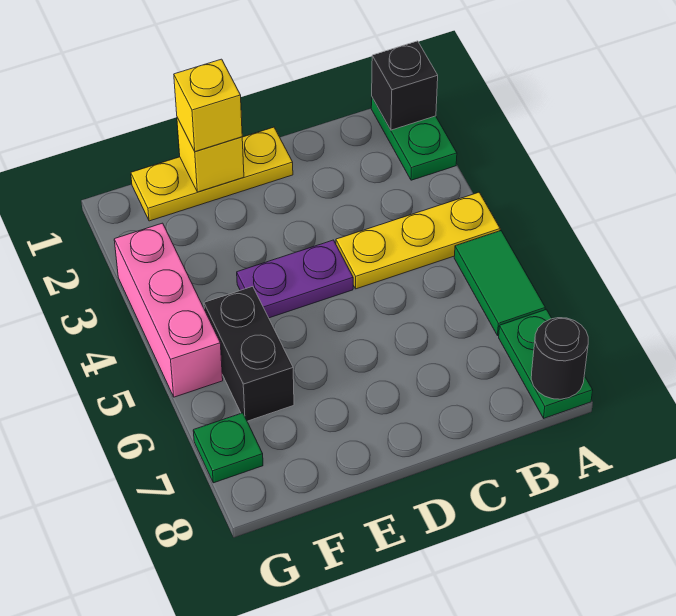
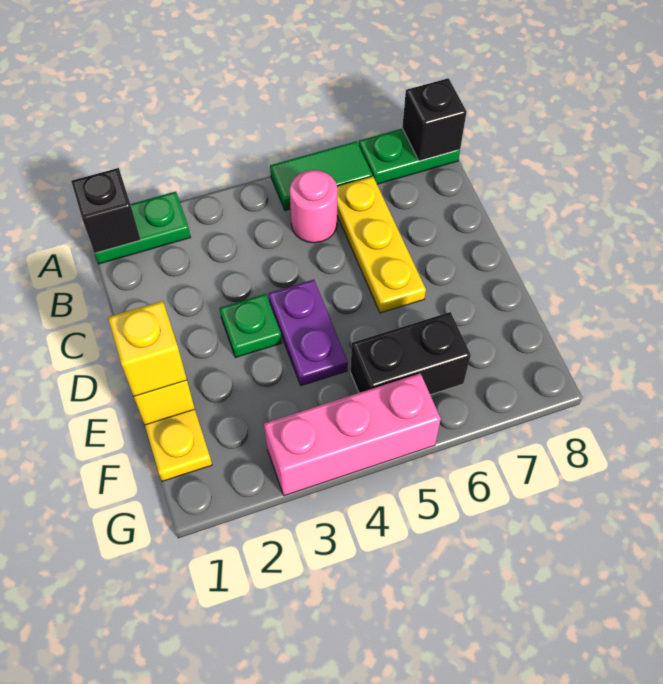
yellow 1x3 plate [336,192,500,289] -> yellow 1x3 plate moved to [337,176,426,313]
black 1x1 round brick [531,318,588,399] -> black 1x1 brick [402,78,467,161]
none -> pink 1x1 round brick [289,170,337,243]
green 1x1 plate [193,413,263,483] -> green 1x1 plate moved to [220,294,282,358]

